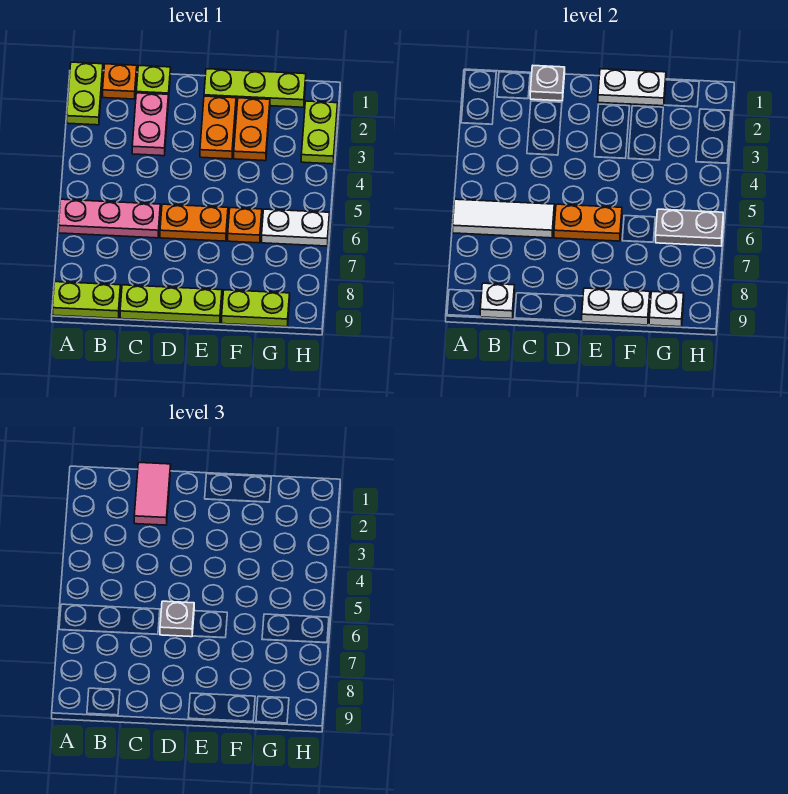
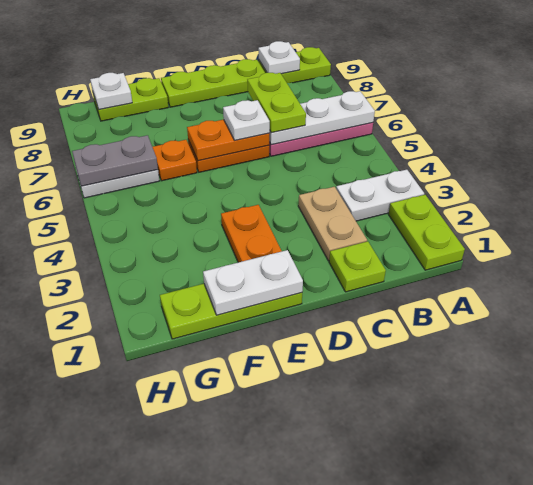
white 1x3 tile [453,199,554,238] -> white 1x3 plate [269,91,375,145]
orange 1x1 plate [103,64,137,99] -> none
grey 1x1 plate [530,66,565,101] -> none
pink 1x2 tile [134,463,171,525] -> none
pink 1x2 plate [132,93,169,156] -> tan 1x2 plate [298,187,367,261]
grey 1x1 plate [160,601,194,637] -> white 1x1 plate [223,100,270,140]
white 1x2 plate [581,288,650,325] -> white 1x2 plate moved to [336,170,424,221]
orange 1x2 plate [234,98,270,161] -> none
lime 1x2 plate [301,101,338,164] -> lime 1x2 plate moved to [247,73,306,133]

